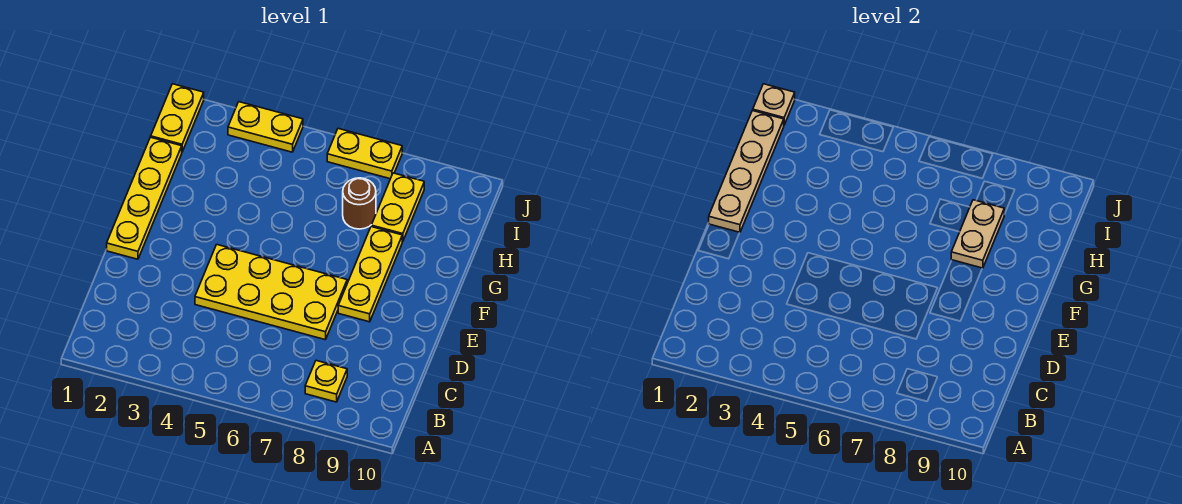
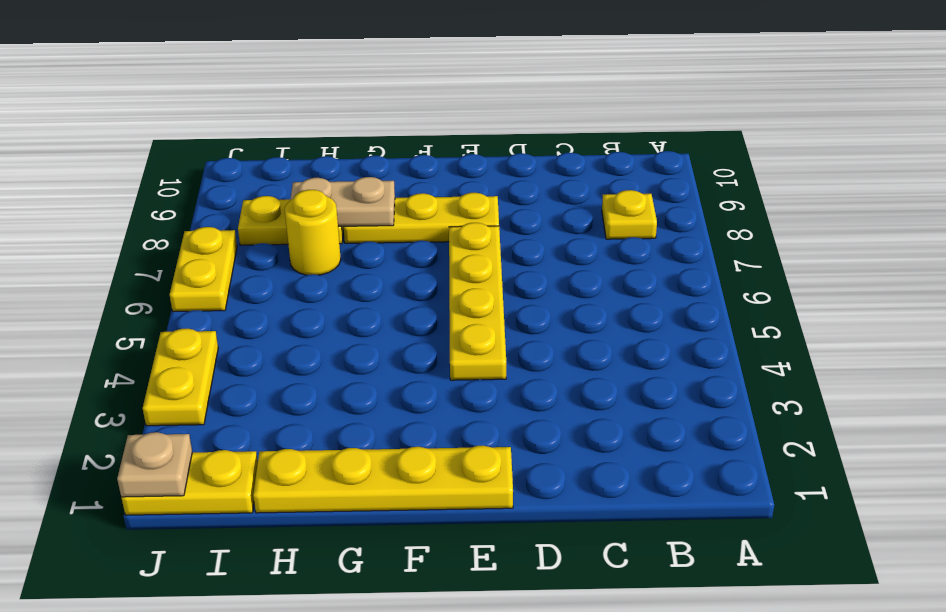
yellow 2x4 plate [195,245,347,340] -> yellow 1x4 plate [449,223,506,380]
tan 1x4 plate [709,111,784,233] -> none
brown 1x1 round brick [343,178,376,229] -> yellow 1x1 round brick [285,190,341,275]

